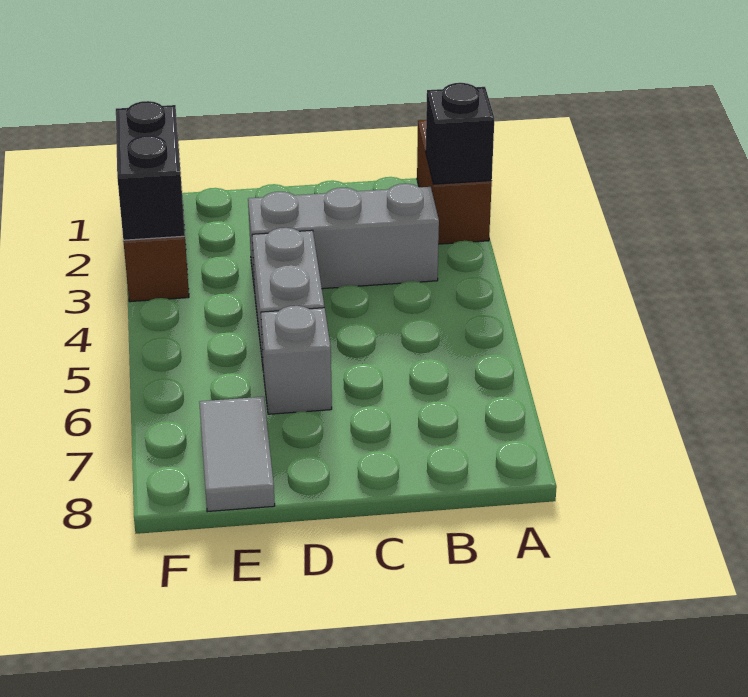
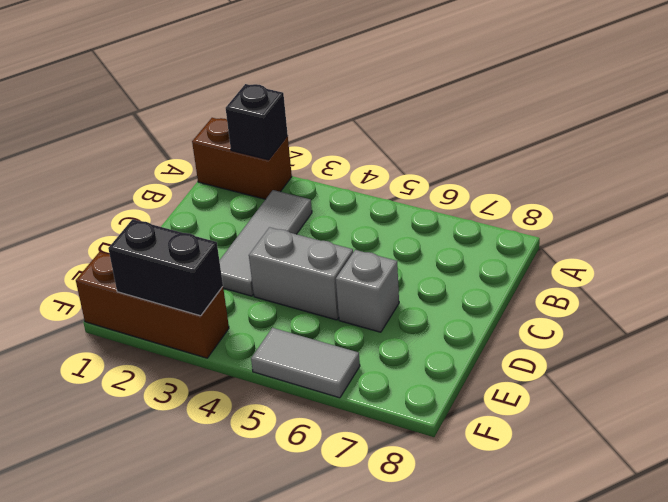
grey 1x3 brick [248,184,439,291] -> grey 1x3 tile [219,190,312,296]
grey 1x2 tile [199,397,275,512] -> grey 1x2 tile moved to [251,328,360,398]

